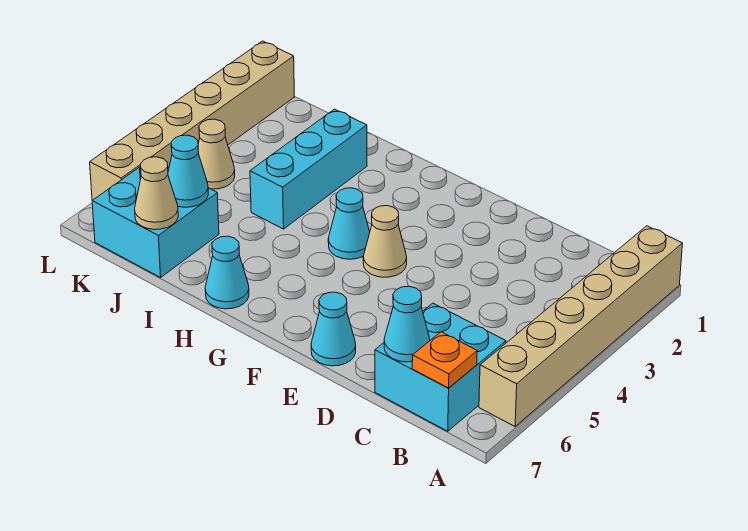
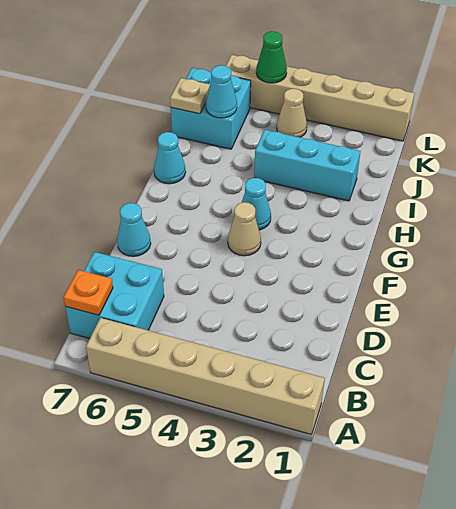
cyan 1x1 cone [384,286,430,362] -> none
tan 1x1 cone [135,157,178,230] -> tan 1x1 plate [170,78,210,114]
none -> green 1x1 cone [256,31,287,83]

